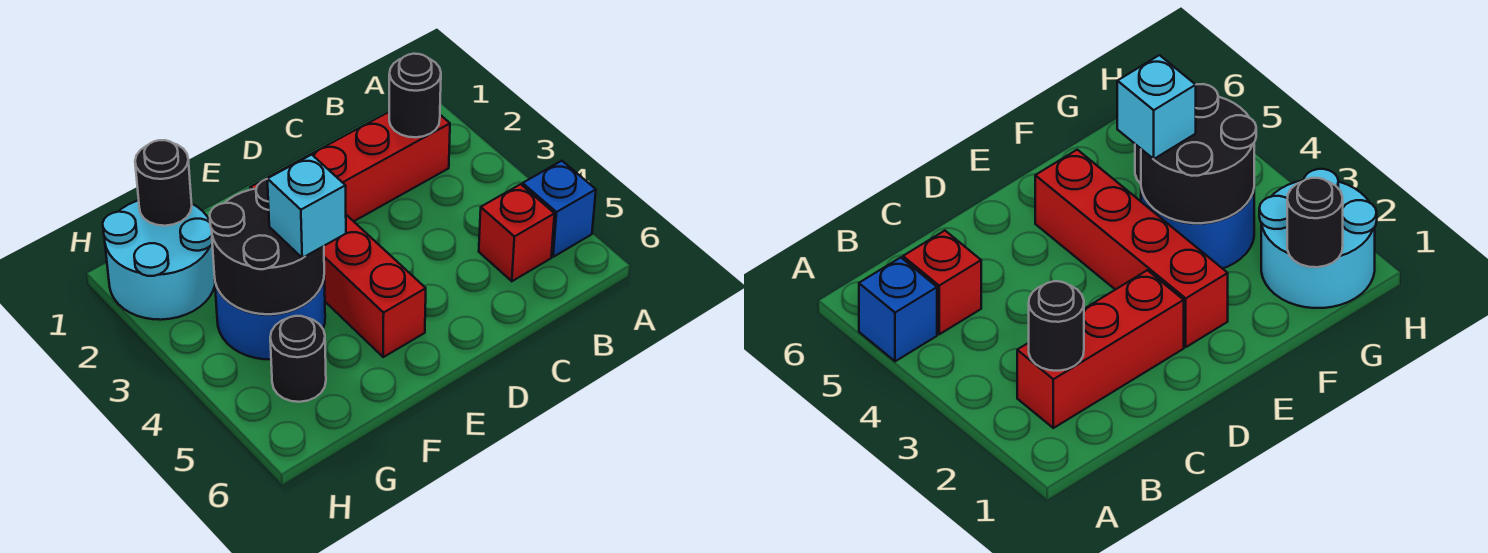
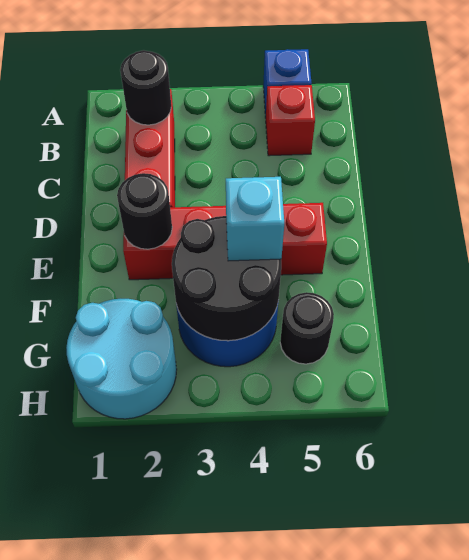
black 1x1 round brick [135,140,192,226] -> black 1x1 round brick moved to [117,173,172,249]

